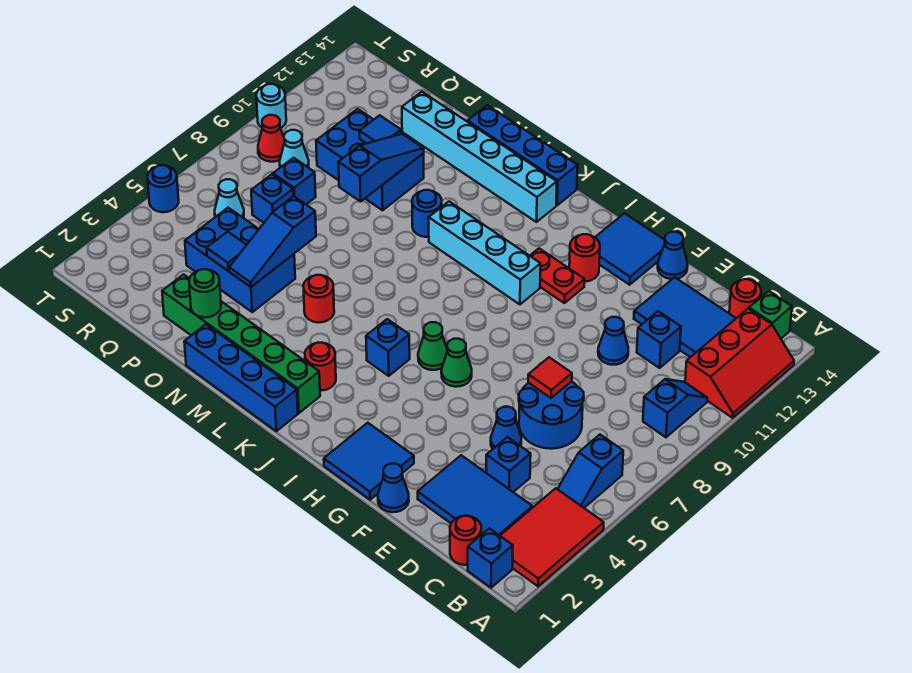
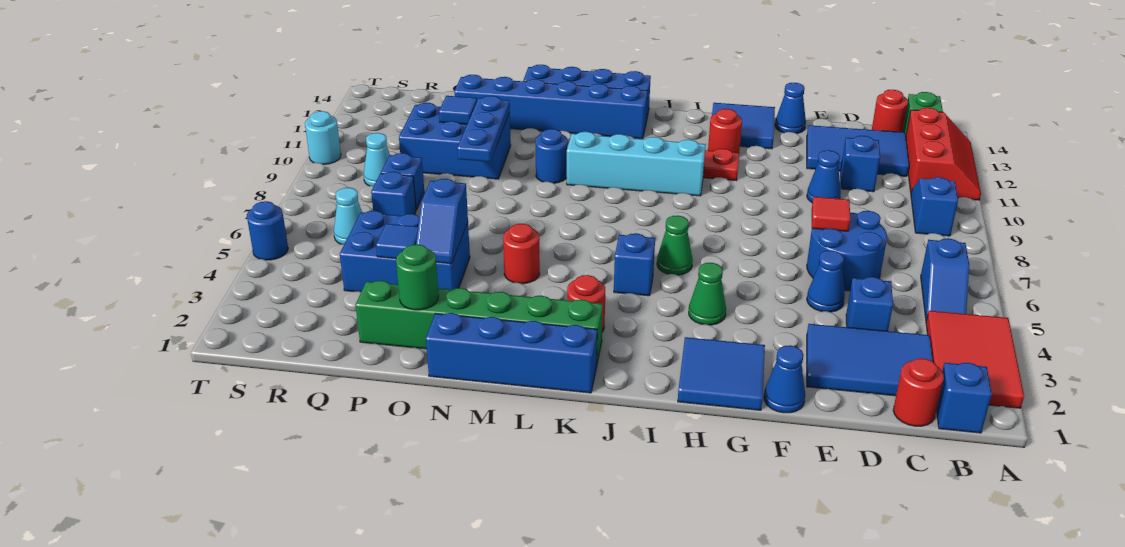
green 1x1 cone [441,339,472,387] -> green 1x1 cone moved to [689,263,726,325]
cyan 1x6 brick [402,92,557,222] -> blue 1x6 brick [454,75,648,139]
blue 1x3 slope [229,196,316,287] -> blue 1x2 slope [416,179,468,264]
blue 1x3 slope [338,134,424,202] -> blue 1x3 plate [457,96,510,162]
red 1x1 cone [258,115,284,162] -> none

